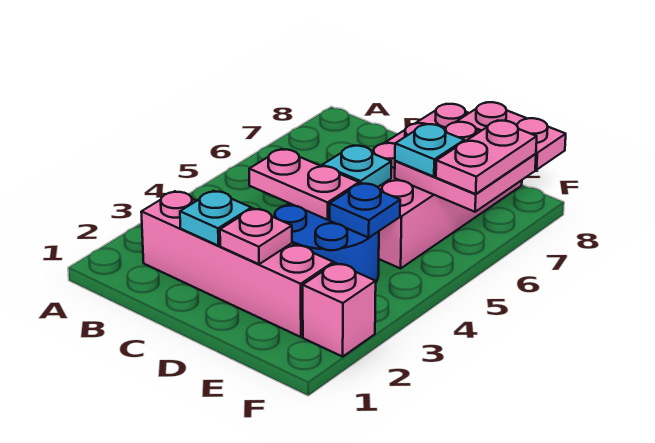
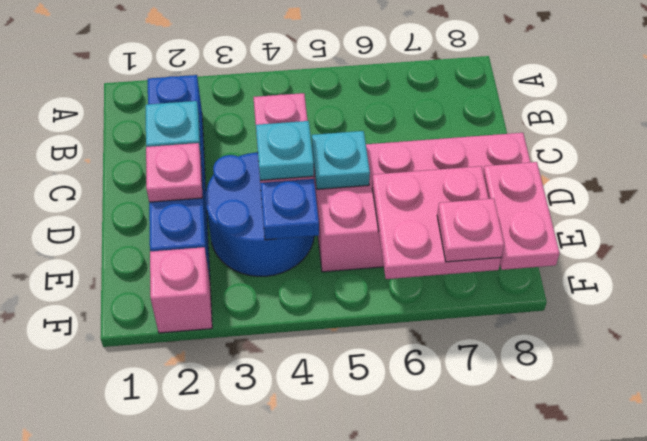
pink 1x4 brick [141,191,333,337] -> blue 1x4 brick [148,75,210,278]
cyan 1x1 plate [395,124,464,177] -> cyan 1x1 plate moved to [256,121,314,180]
pink 1x2 plate [436,121,537,194] -> pink 1x1 plate [437,198,504,262]

